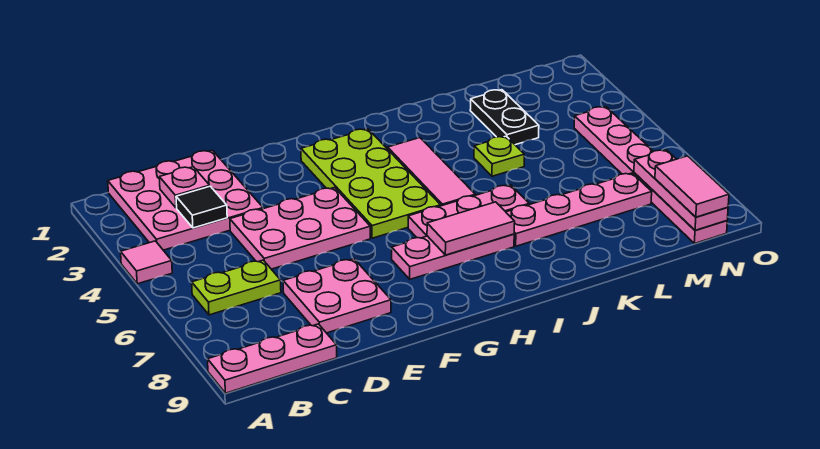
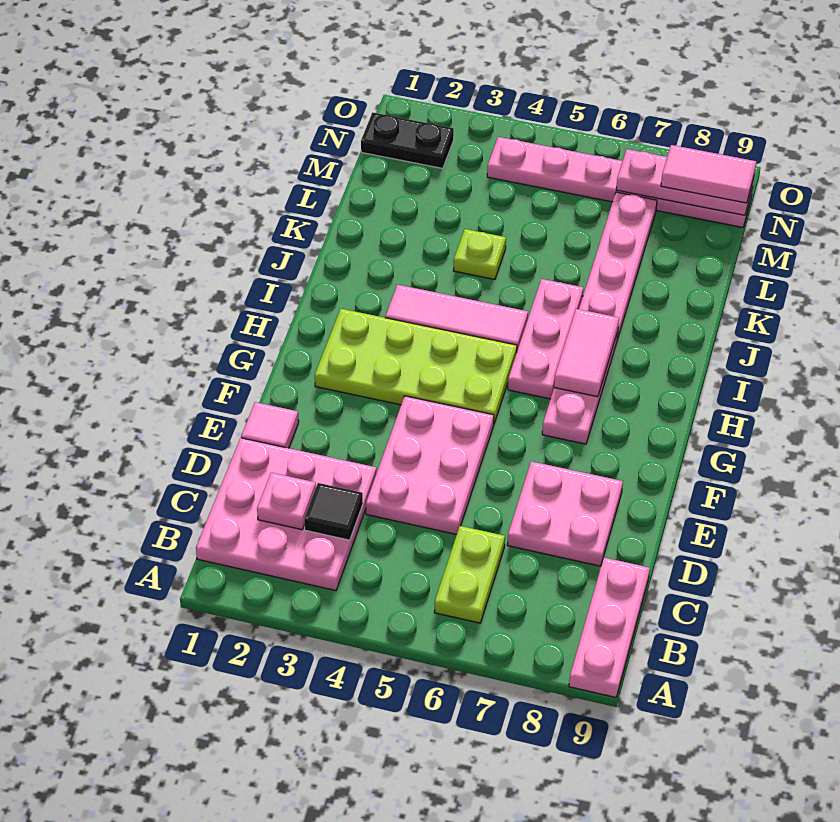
pink 1x1 tile [121,241,172,284] -> pink 1x1 tile moved to [241,402,299,448]
black 1x2 plate [470,90,539,145] -> black 1x2 plate moved to [361,112,454,168]

